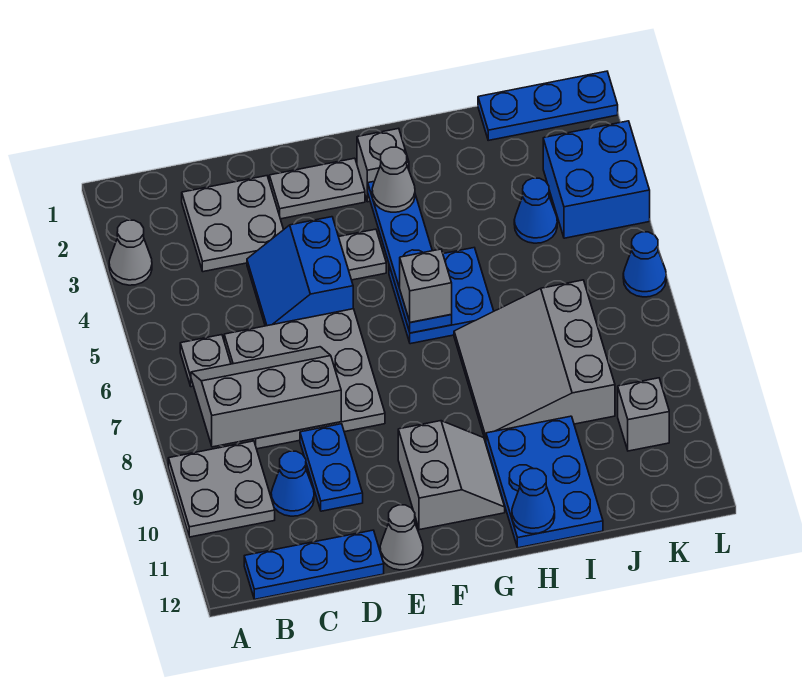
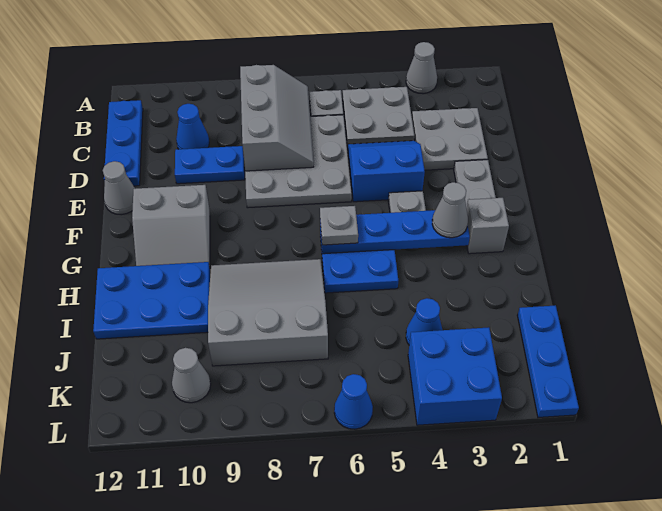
grey 2x2 plate [168,441,275,537] -> grey 2x2 plate moved to [343,87,414,147]
grey 1x1 brick [400,249,452,322] -> grey 1x1 plate [320,206,358,245]
blue 1x1 cone [512,469,555,534] -> none
grey 1x1 brick [618,378,669,451] -> grey 1x1 cone [172,348,211,403]

